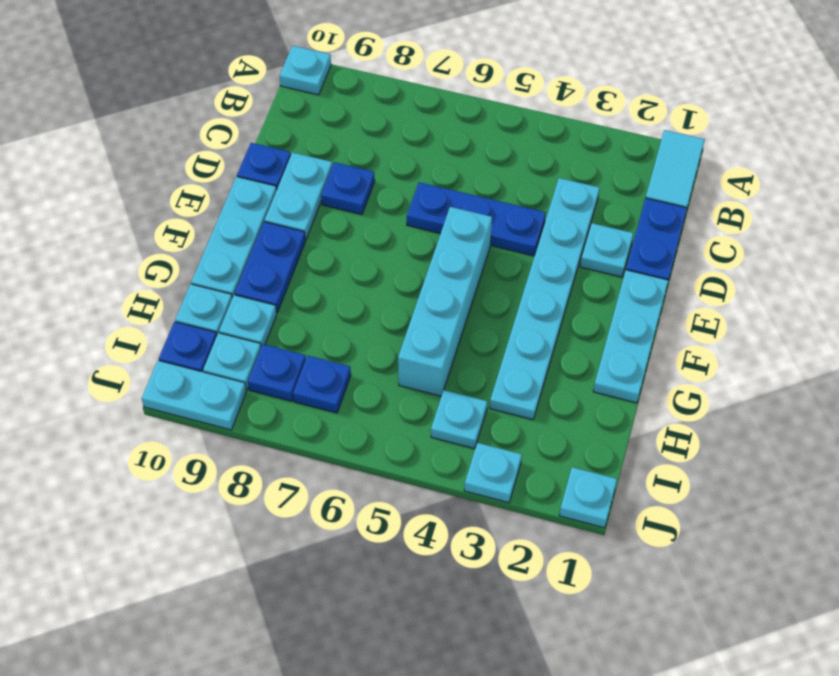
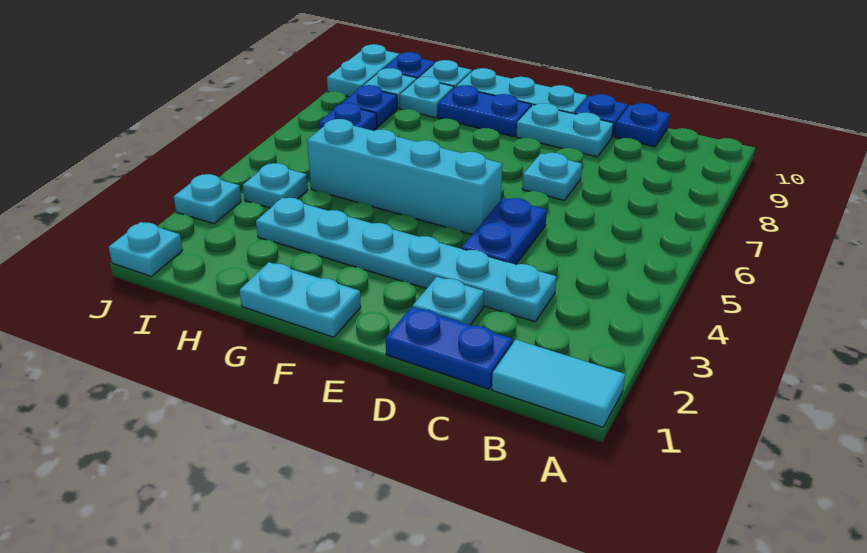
cyan 1x1 plate [280,46,331,95] -> cyan 1x1 plate moved to [522,153,582,200]
blue 1x3 plate [407,182,546,256] -> blue 1x2 plate [461,198,547,265]
blue 1x1 plate [321,162,375,215] -> blue 1x1 plate moved to [615,103,670,147]
cyan 1x3 plate [593,270,668,403] -> cyan 1x2 plate [240,262,361,337]

